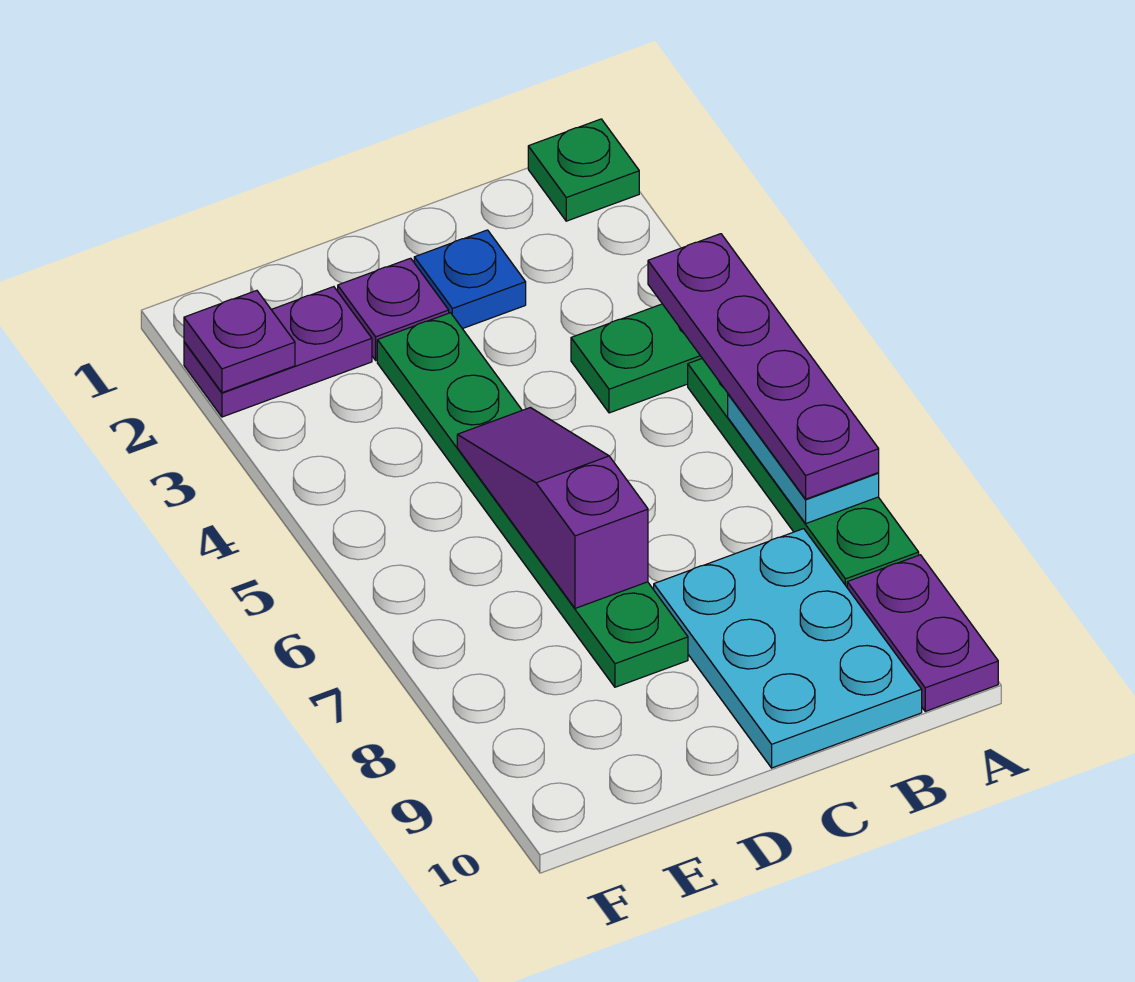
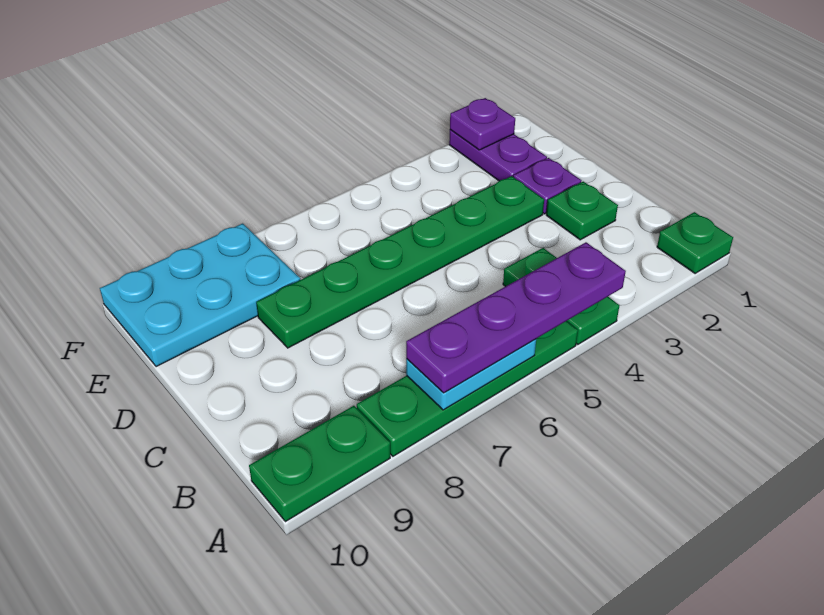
purple 1x2 plate [847,555,998,711] -> green 1x2 plate [249,406,390,522]
cyan 2x3 plate [654,529,922,768] -> cyan 2x3 plate moved to [100,224,300,367]
blue 1x1 plate [414,230,526,329] -> green 1x1 plate [546,182,618,240]
purple 1x3 slope [457,408,648,608] -> none

